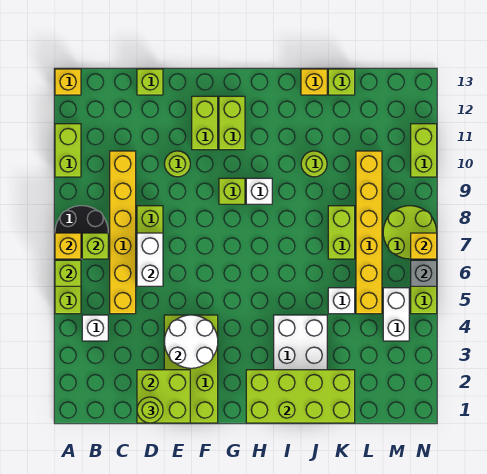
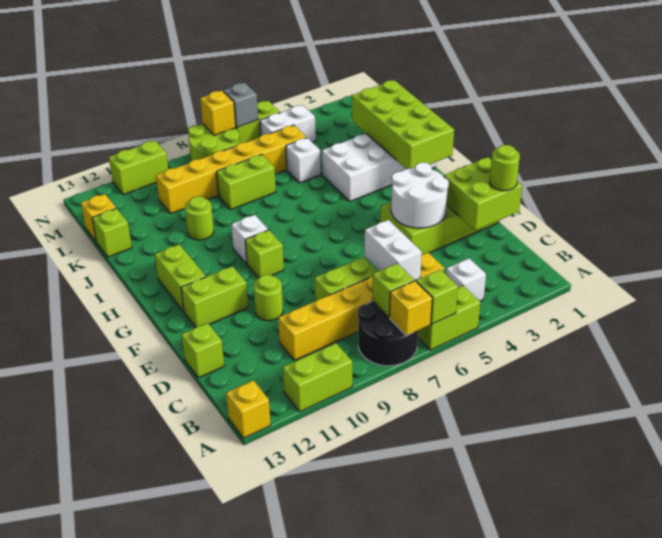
white 1x2 brick [137,233,163,286] -> white 1x2 brick turned to [365,220,422,281]
lime 1x2 brick [219,96,245,150] -> lime 1x2 brick turned to [155,244,206,312]
yellow 1x1 brick [301,69,327,95] -> yellow 1x1 brick moved to [81,194,116,241]

